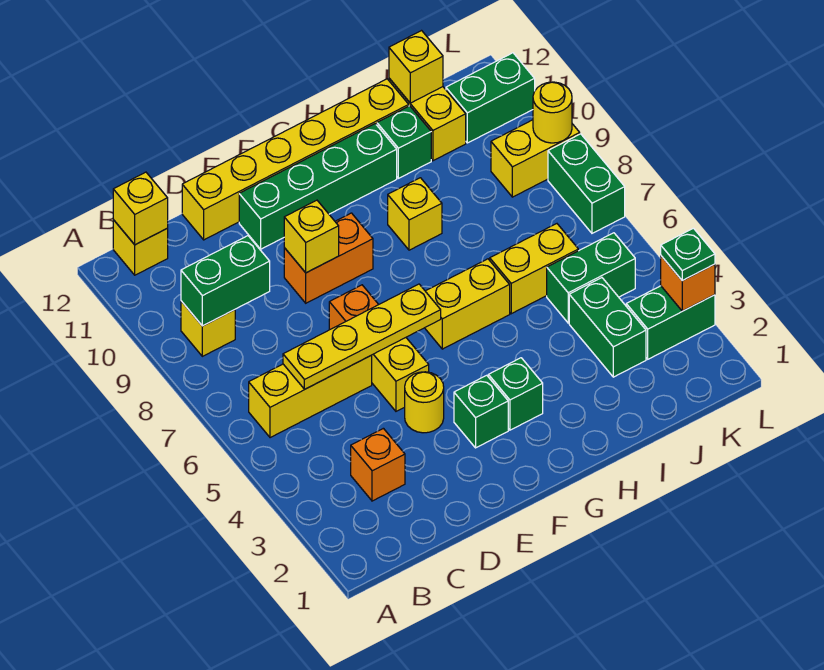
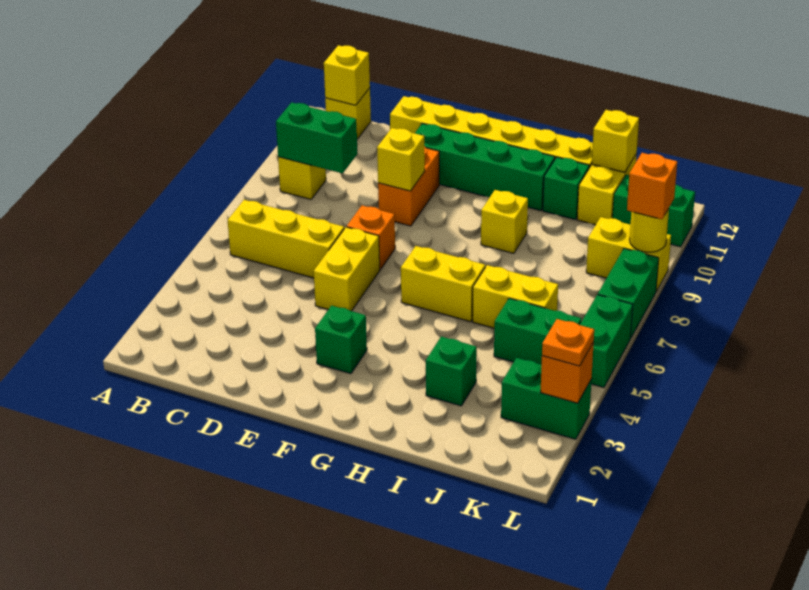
orange 1x1 brick [351,428,405,501] -> orange 1x1 brick moved to [627,153,677,219]
yellow 1x4 plate [283,284,441,389] -> none
yellow 1x1 round brick [405,372,444,433] -> none
orange 1x2 brick [284,213,373,303] -> orange 1x2 brick turned to [378,146,439,226]
green 1x1 brick [488,358,543,430] -> green 1x1 brick moved to [426,336,477,406]
green 1x2 brick [569,278,646,377] -> green 1x2 brick moved to [580,295,633,387]
green 1x1 plate [661,228,715,281] -> orange 1x1 plate [542,319,594,366]

